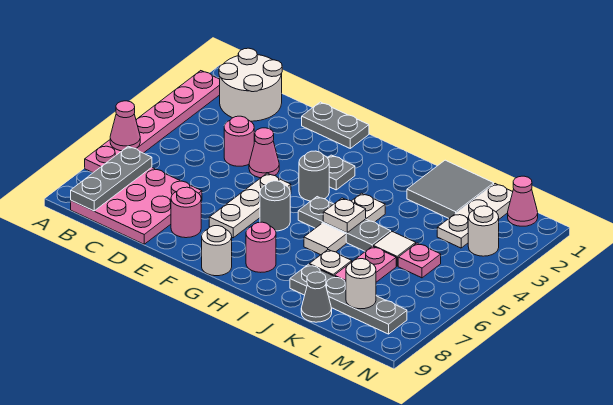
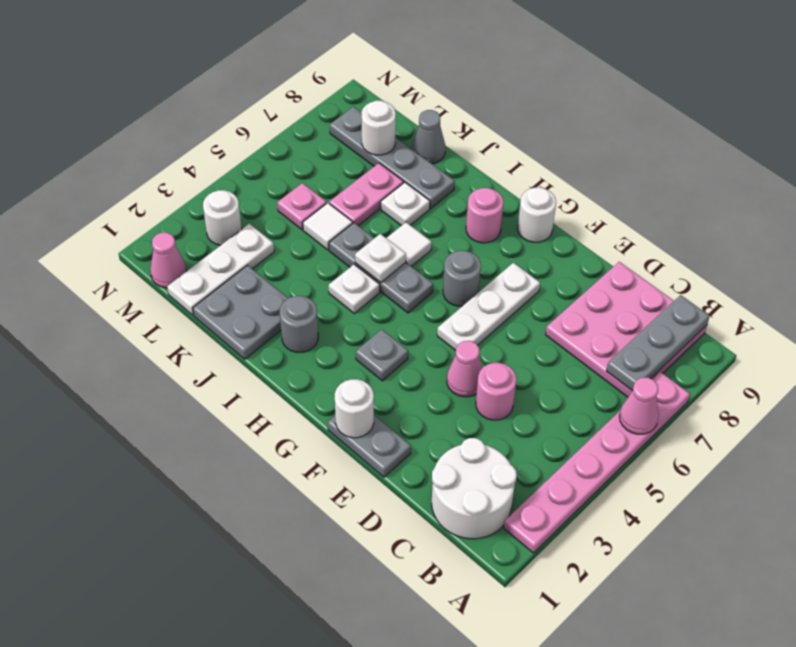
pink 1x1 round brick [171,187,201,238] -> none
none -> white 1x1 round brick [335,379,374,438]
grey 1x1 round brick [299,151,329,201] -> grey 1x1 round brick moved to [280,296,318,353]
grey 2x2 tile [407,160,494,218] -> grey 2x2 plate [193,265,288,359]

